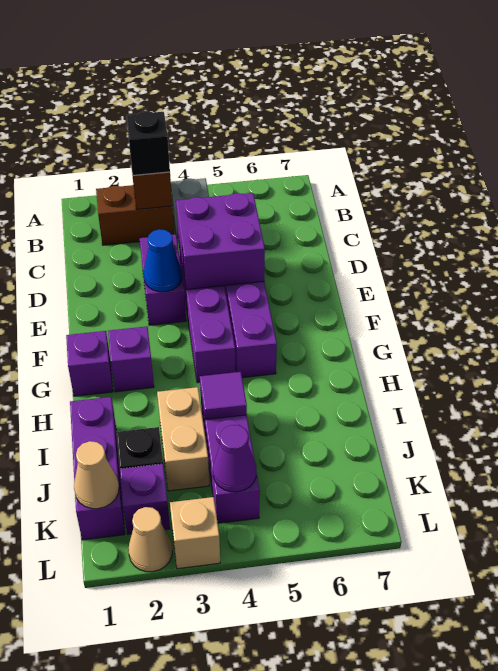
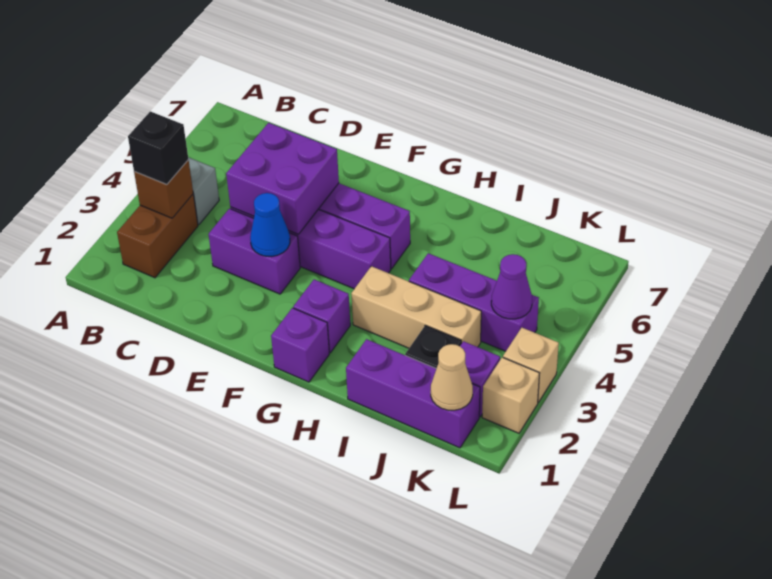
tan 1x2 brick [157,387,209,491] -> tan 1x3 brick [351,266,481,348]
purple 1x1 tile [200,372,247,420] -> none
tan 1x1 cone [128,507,172,572] -> tan 1x1 brick [482,357,539,433]

